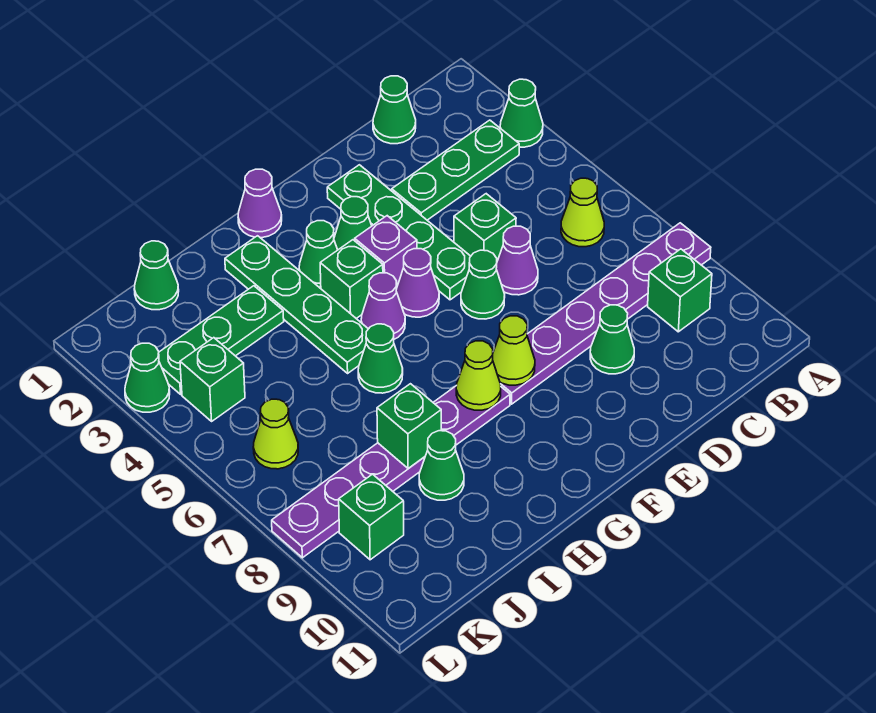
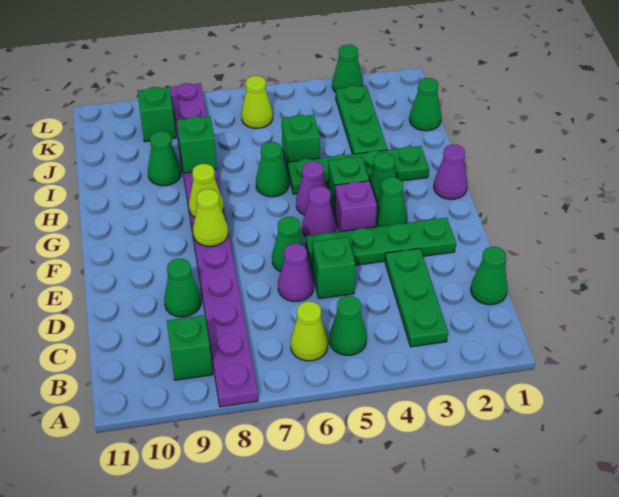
green 1x1 cone [500,79,543,147] -> green 1x1 cone moved to [329,296,367,355]
green 1x1 brick [180,338,245,421] -> green 1x1 brick moved to [282,115,320,170]

